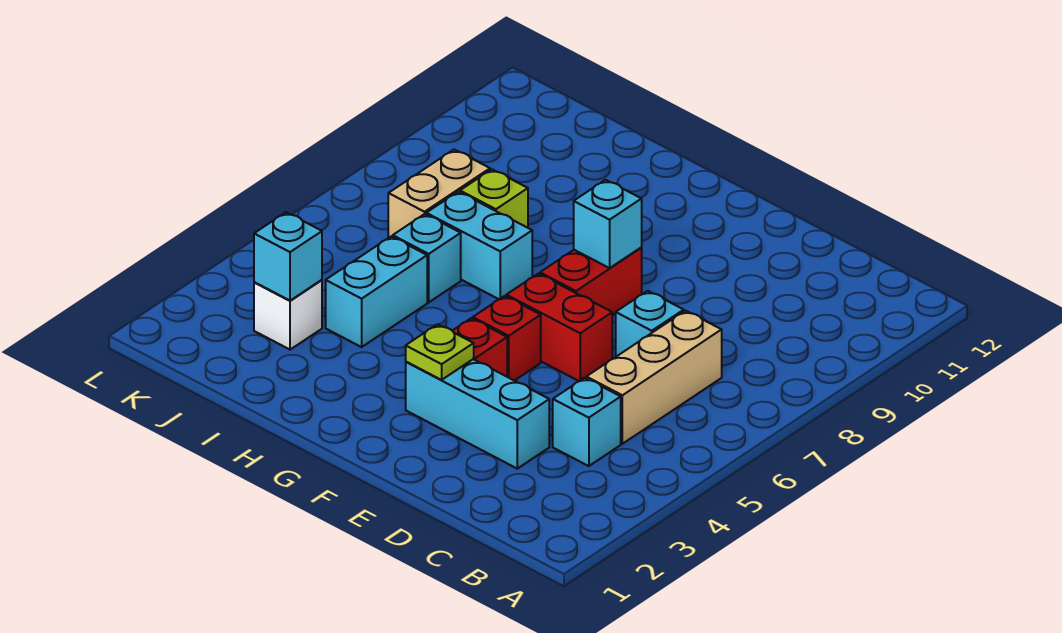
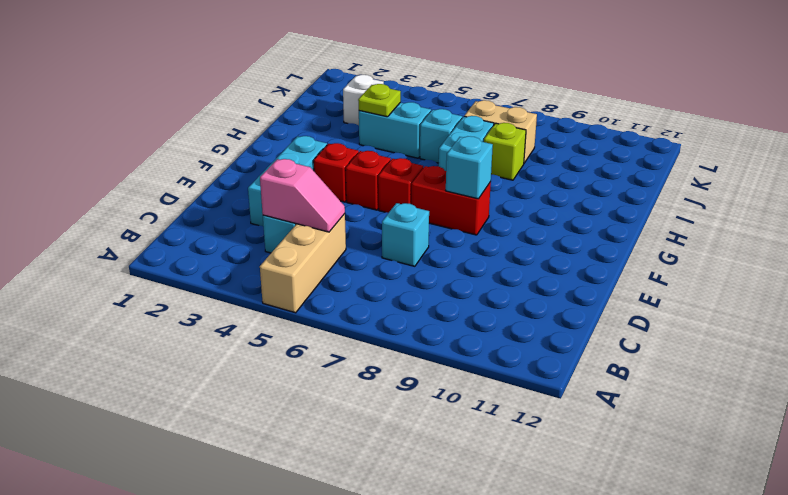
none -> pink 1x2 slope [260,159,345,232]
tan 1x3 brick [586,311,722,444] -> tan 1x3 brick turned to [260,214,346,313]
red 1x2 brick [506,274,612,381] -> red 1x1 brick [378,158,423,213]
lime 1x1 plate [406,324,474,380] -> lime 1x1 plate moved to [358,84,401,117]
cyan 1x1 brick [254,212,322,301] -> none

